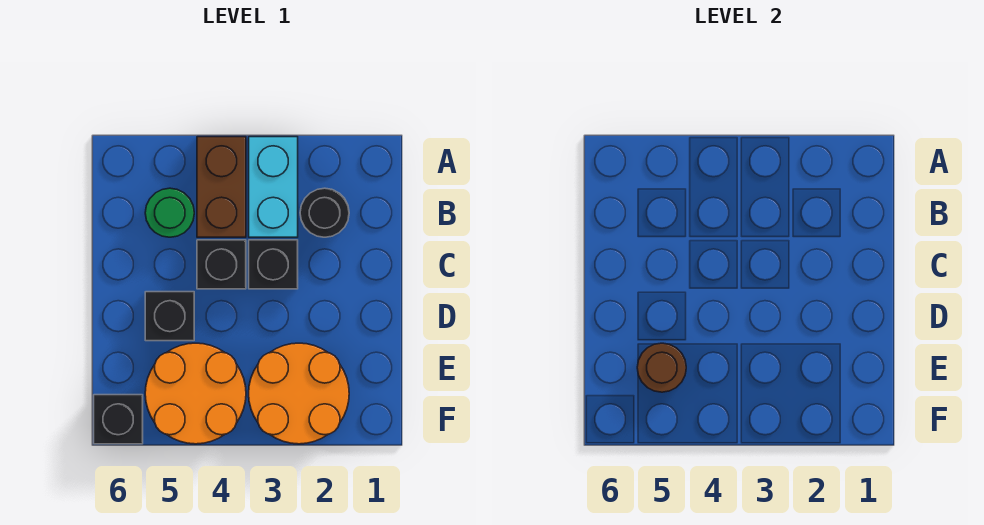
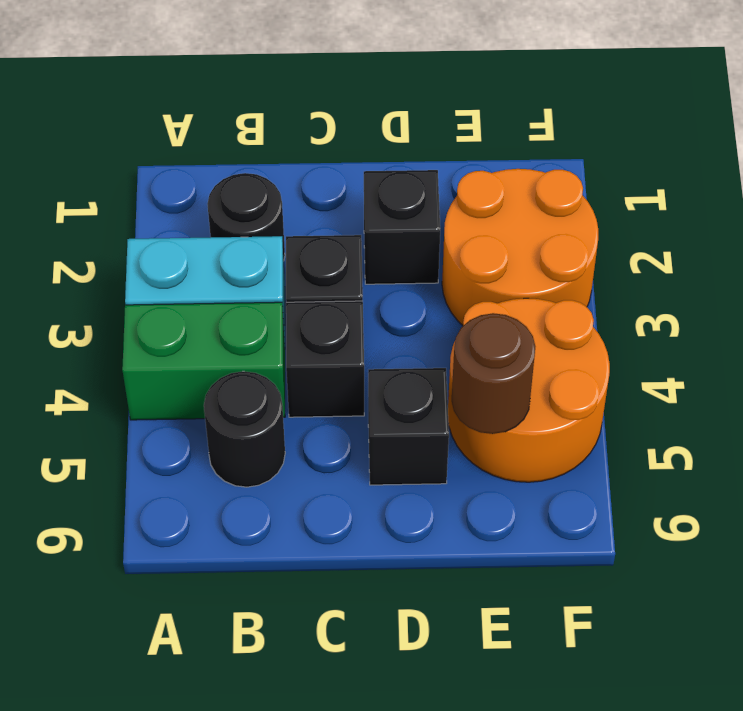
brown 1x2 brick [197,137,246,237] -> green 1x2 brick [122,302,285,420]
green 1x1 round brick [145,188,194,237] -> black 1x1 round brick [204,371,285,487]
black 1x1 brick [94,395,143,444] -> black 1x1 brick moved to [364,170,440,284]

